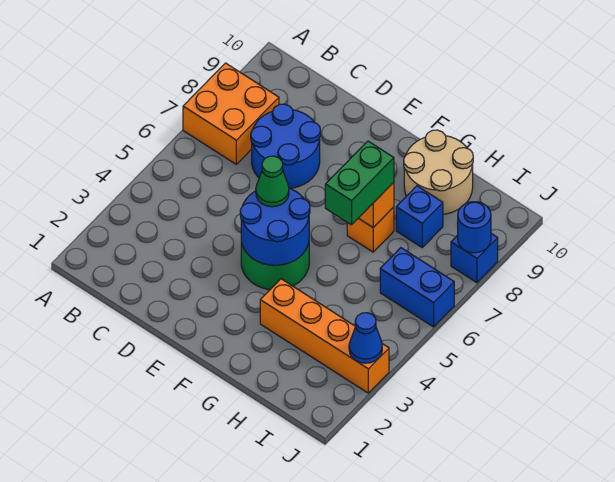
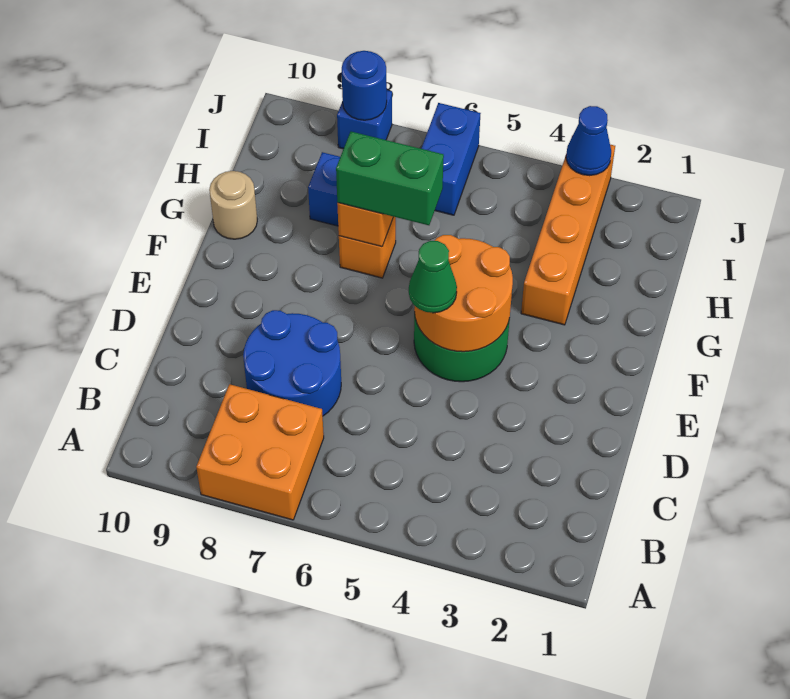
blue 2x2 round brick [240,188,310,265] -> orange 2x2 round brick [414,235,513,352]
tan 2x2 round brick [404,130,473,214] -> tan 1x1 round brick [209,171,257,239]

